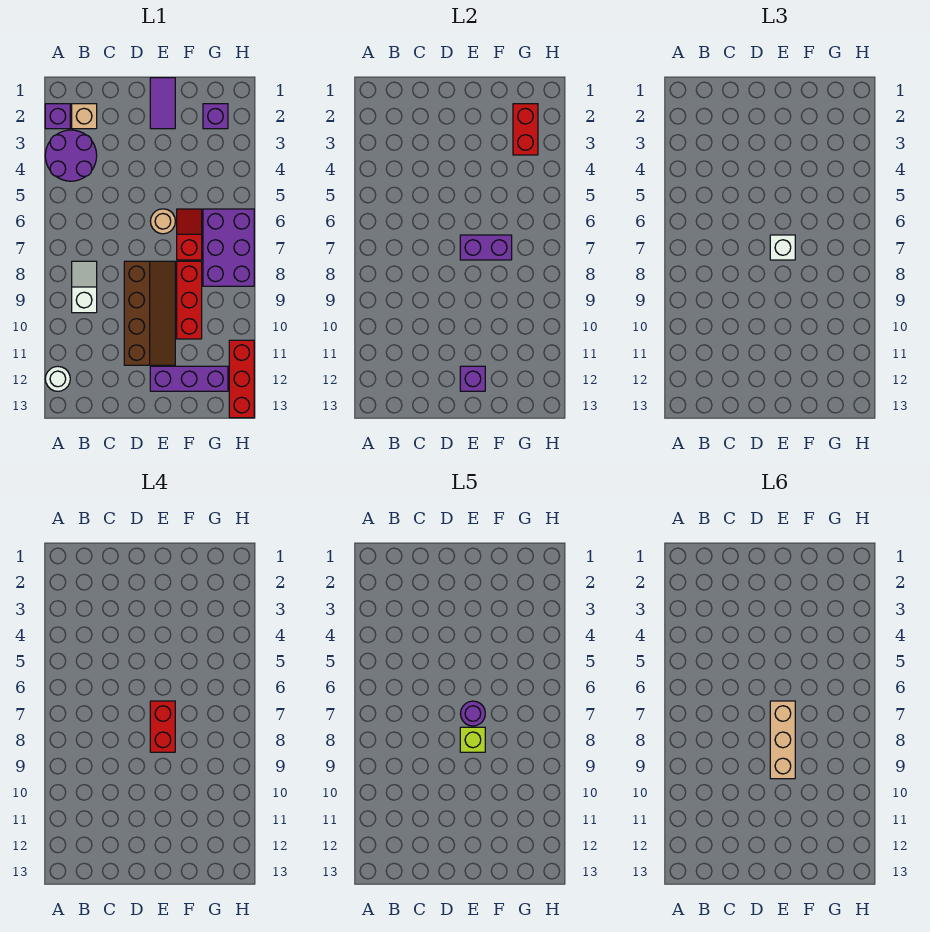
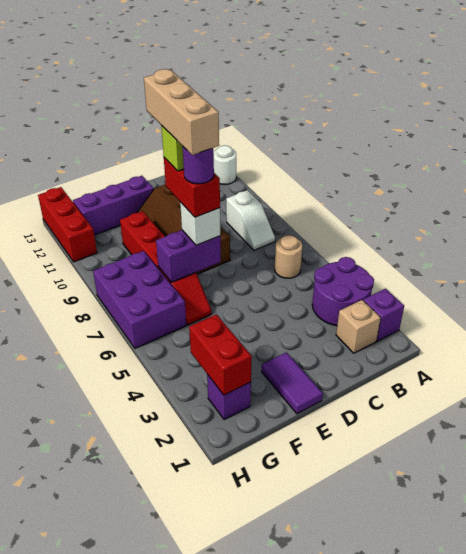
tan 1x1 round brick [150,209,175,234] -> tan 1x1 round brick moved to [275,235,303,278]
purple 1x1 brick [460,366,485,391] -> none

